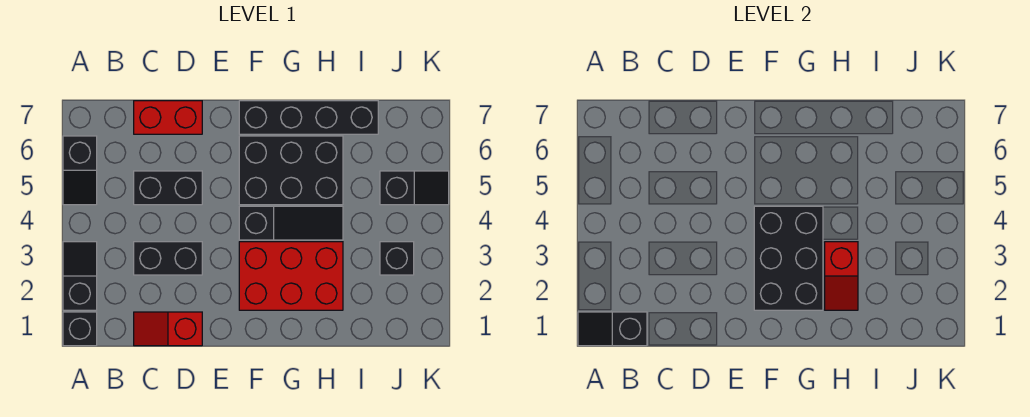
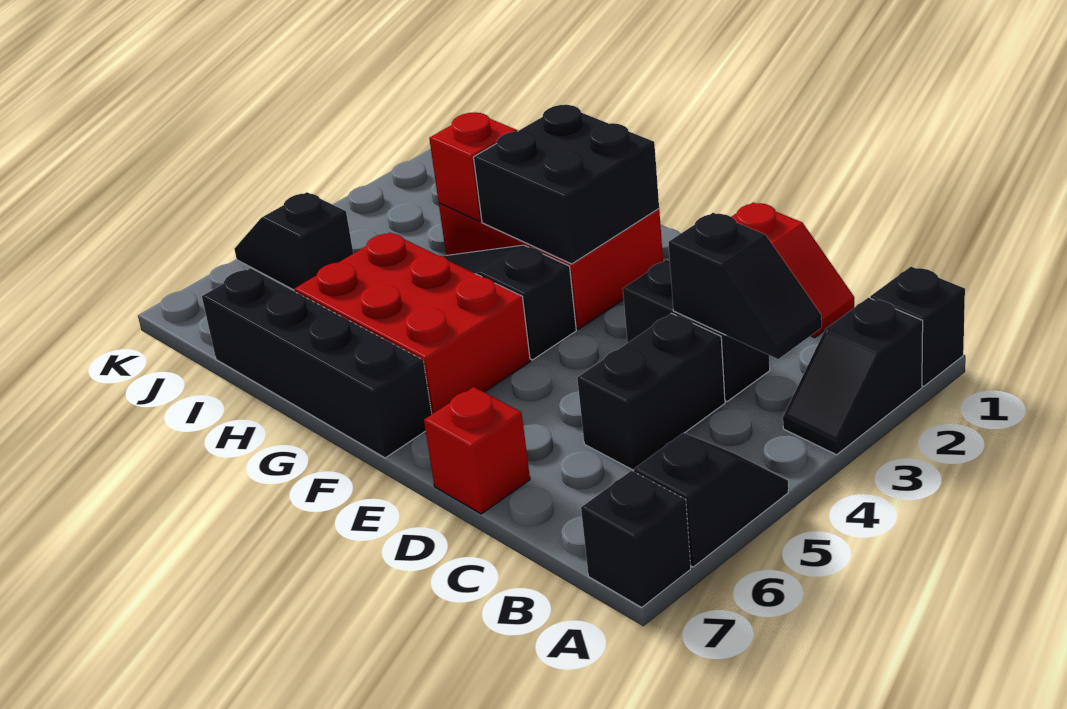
black 1x2 slope [578,312,647,346] -> black 1x2 slope moved to [668,213,822,359]
black 1x2 brick [134,171,202,205] -> black 1x2 brick turned to [577,313,725,470]
red 1x2 brick [134,101,202,134] -> red 1x1 brick [424,387,530,514]
black 2x3 brick [754,206,823,310] -> black 2x2 brick [474,105,659,264]
black 2x3 brick [239,136,343,205] -> red 2x3 brick [294,232,530,414]
black 1x1 brick [380,242,414,275] -> black 1x1 brick moved to [581,471,691,607]

